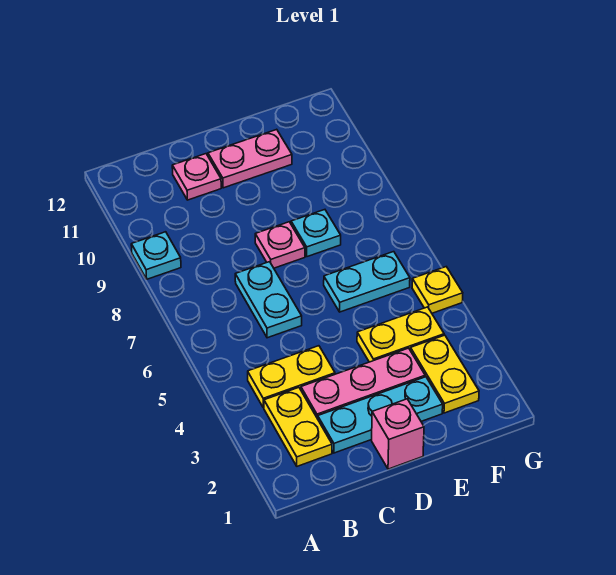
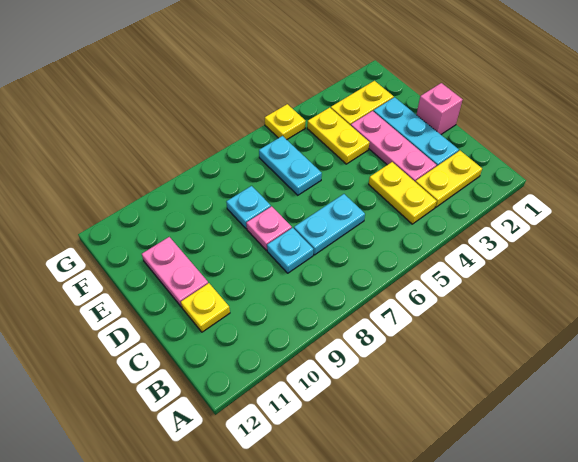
cyan 1x1 plate [131,232,181,279] -> cyan 1x1 plate moved to [267,228,313,273]
pink 1x1 plate [172,154,221,200] -> yellow 1x1 plate [181,283,230,332]

